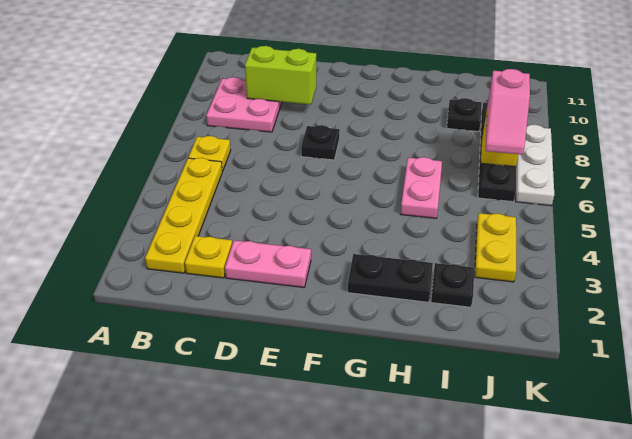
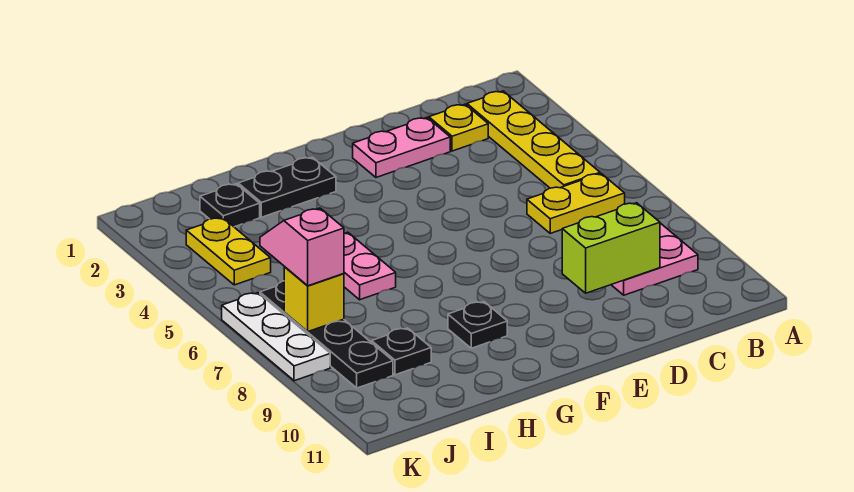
yellow 1x1 plate [188,136,231,171] -> yellow 1x2 plate [527,174,625,233]
black 1x1 plate [301,125,340,160] -> black 1x1 plate moved to [448,302,507,348]

